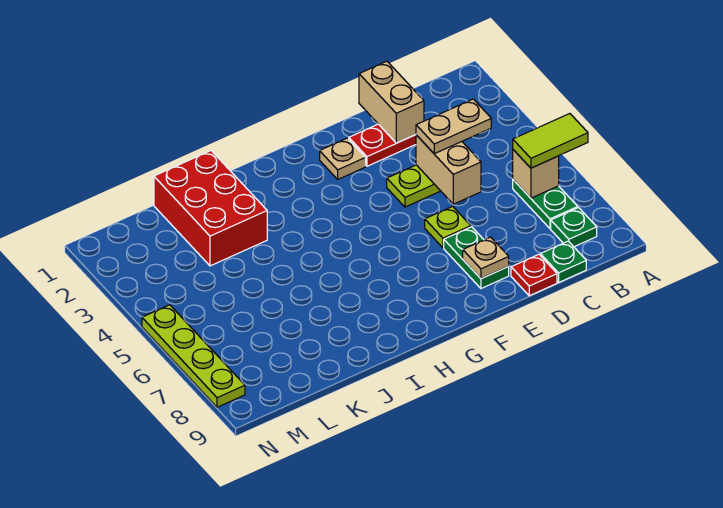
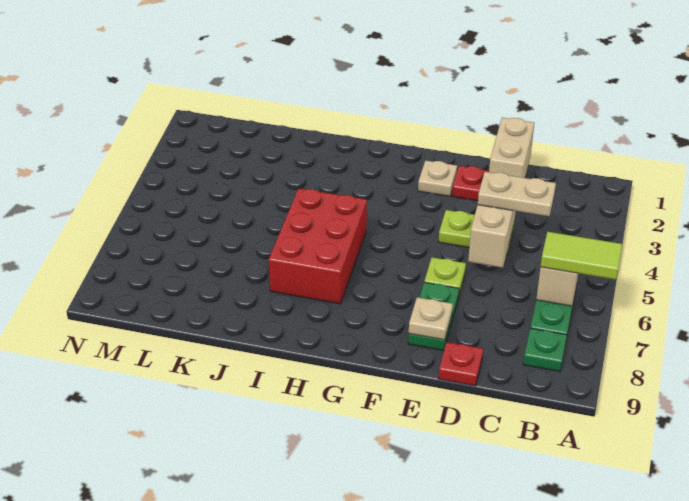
green 1x1 plate [540,241,586,282] -> none
red 2x3 brick [154,151,267,266] -> red 2x3 brick moved to [269,188,367,304]
lime 1x4 plate [142,305,245,407] -> none

